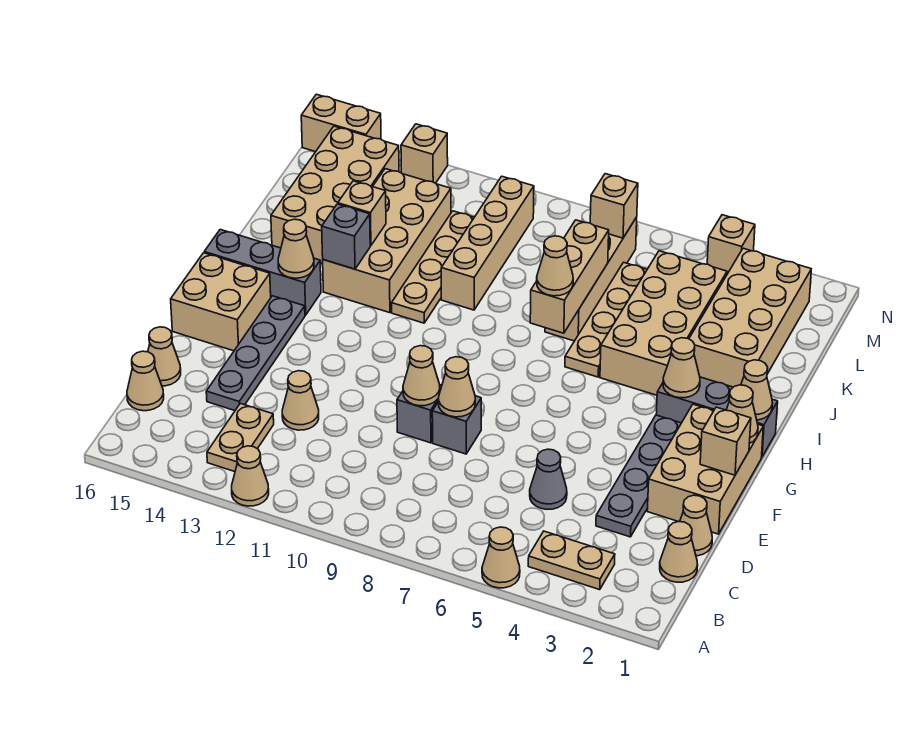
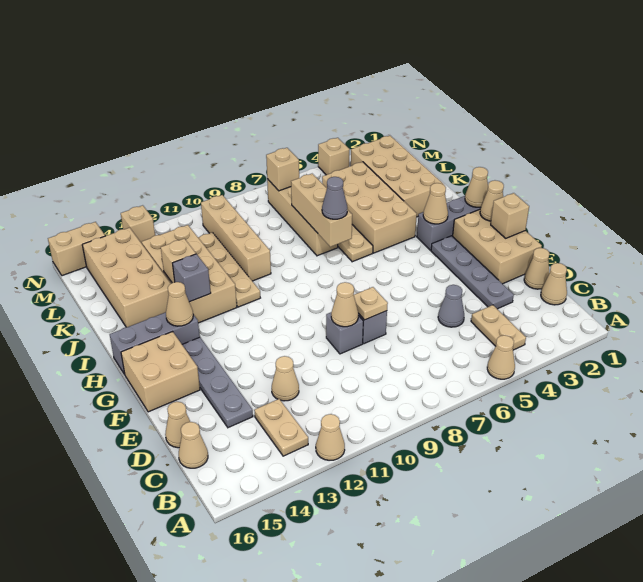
tan 1x2 plate [528,531,615,590] -> tan 1x2 plate turned to [471,305,526,350]
tan 1x1 cone [439,357,475,417] -> tan 1x1 plate [354,287,388,320]
tan 1x1 cone [537,236,573,296] -> grey 1x1 cone [322,177,347,219]

